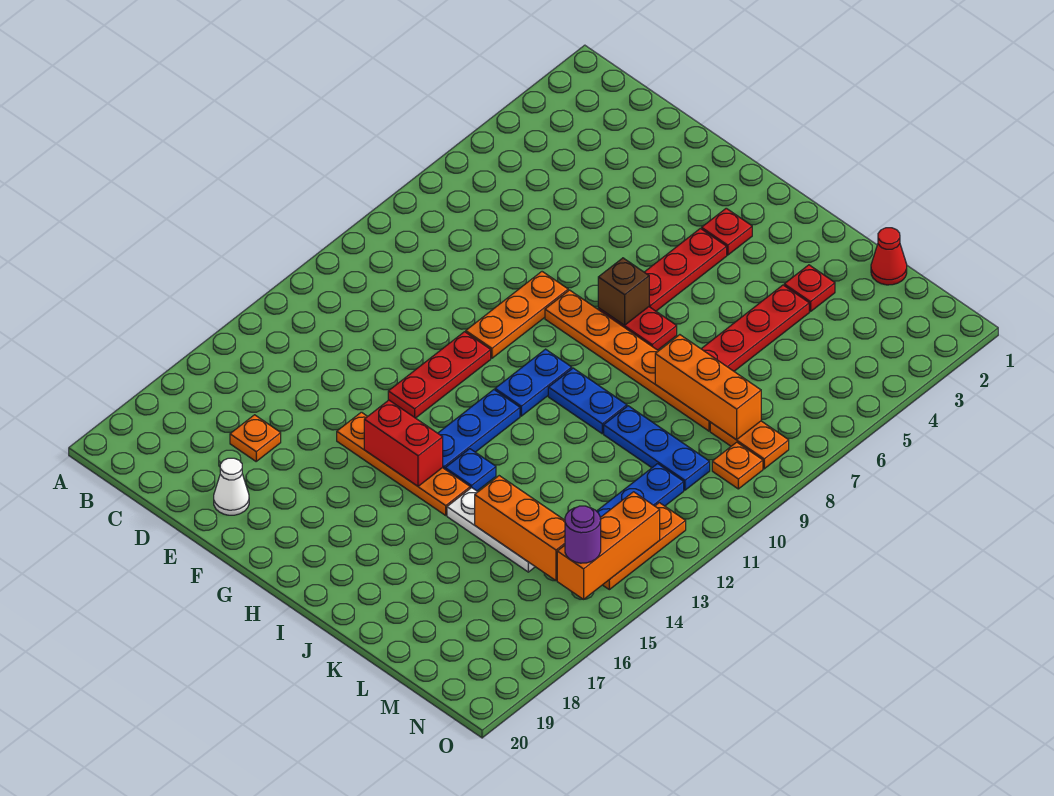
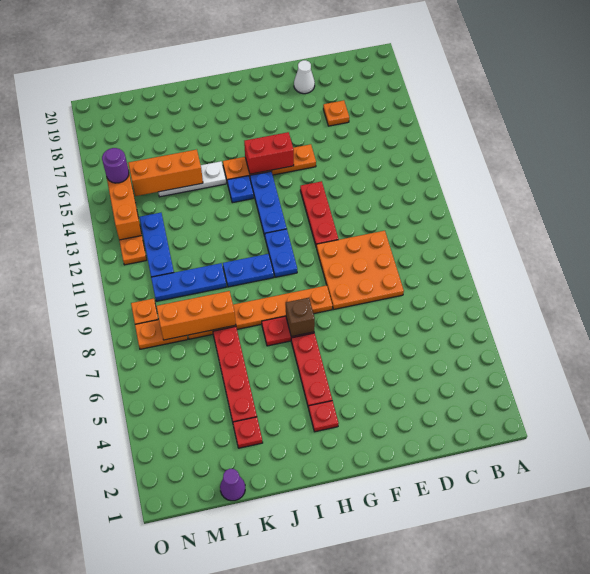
orange 1x3 plate [466,272,568,358] -> orange 3x3 plate [316,231,404,309]
red 1x1 cone [871,228,907,285] -> purple 1x1 cone [220,469,245,501]

